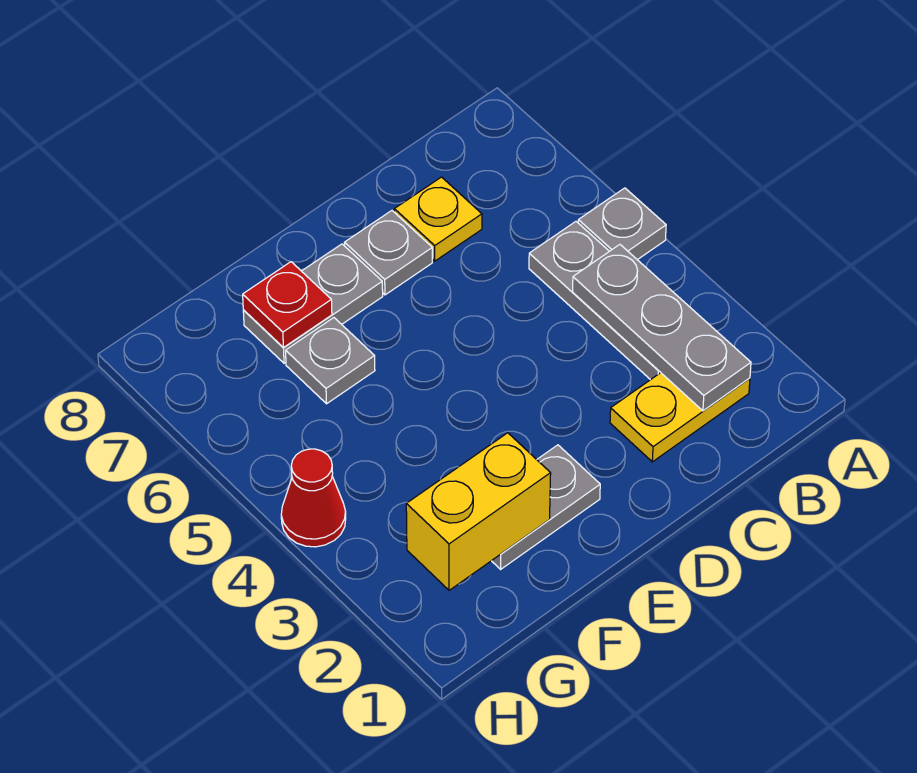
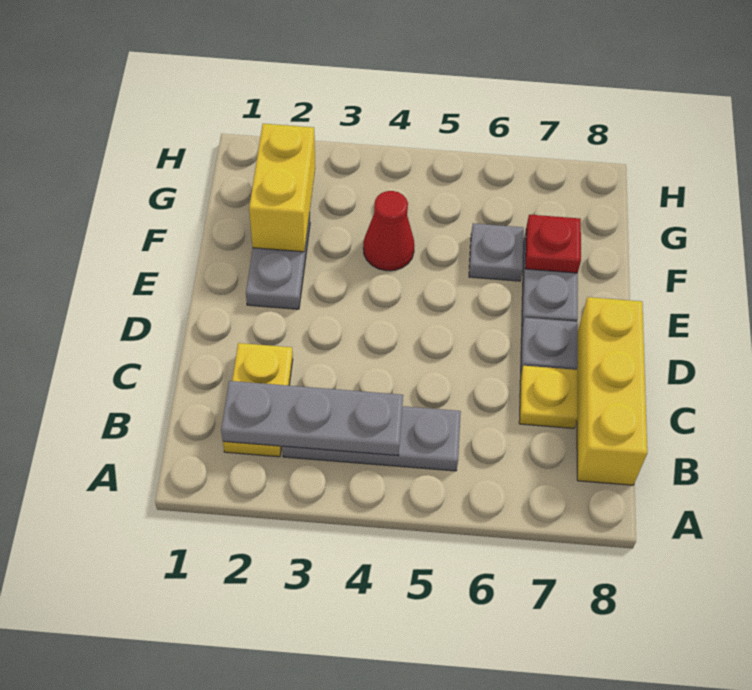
grey 1x1 plate [578,188,666,260] -> none
none -> yellow 1x3 brick [577,297,647,485]
red 1x1 cone [281,449,346,547] -> red 1x1 cone moved to [363,191,415,271]

